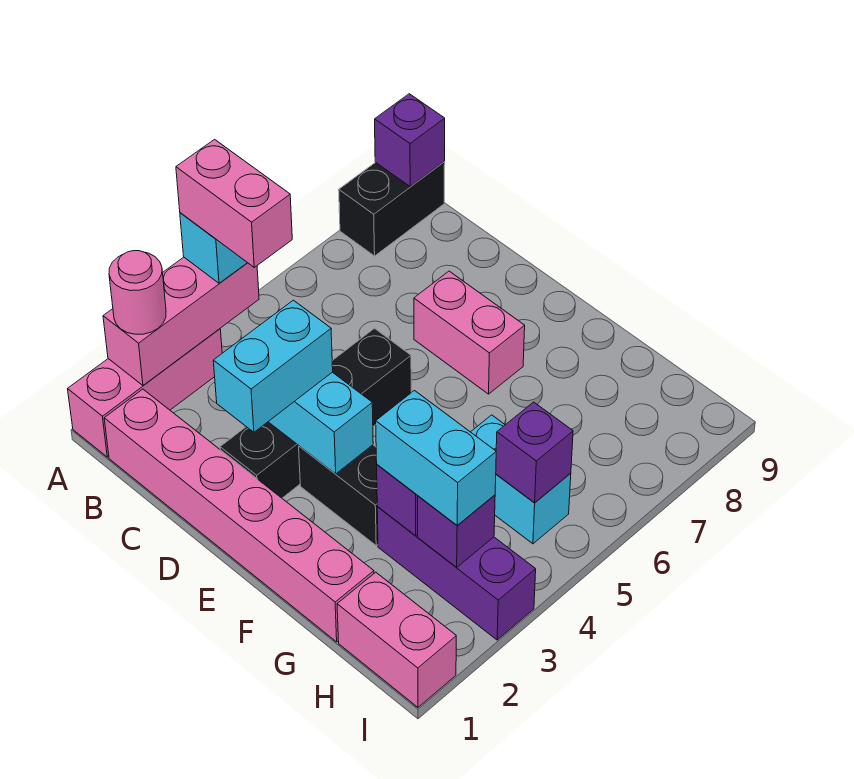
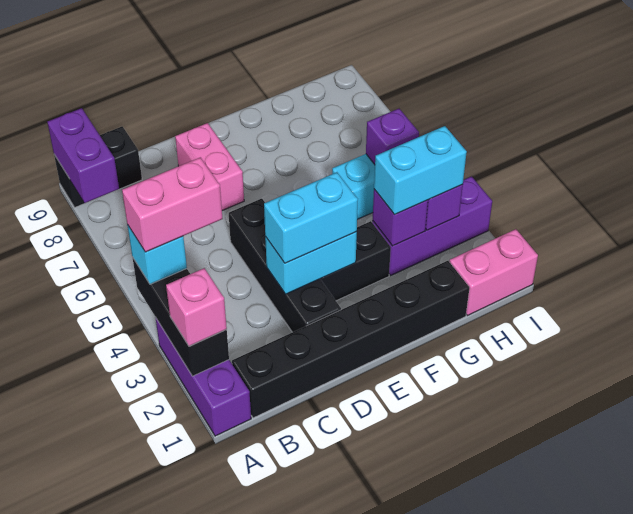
pink 1x3 brick [68,329,222,457] -> purple 1x3 brick [155,317,251,436]
pink 1x3 brick [103,257,259,385] -> black 1x3 brick [133,259,229,376]
pink 1x1 round brick [109,251,166,334] -> pink 1x1 brick [166,268,227,346]
black 1x2 brick [339,162,445,256] -> black 1x2 brick turned to [54,127,142,207]
purple 1x1 brick [375,94,445,186] -> purple 1x2 brick [47,108,119,203]
pink 1x6 brick [104,389,374,642] -> black 1x6 brick [232,261,469,418]
cyan 1x2 brick [213,300,333,432] -> cyan 1x2 brick turned to [264,172,358,263]
pink 1x2 brick [414,271,525,394] -> pink 1x2 brick turned to [175,123,244,211]

